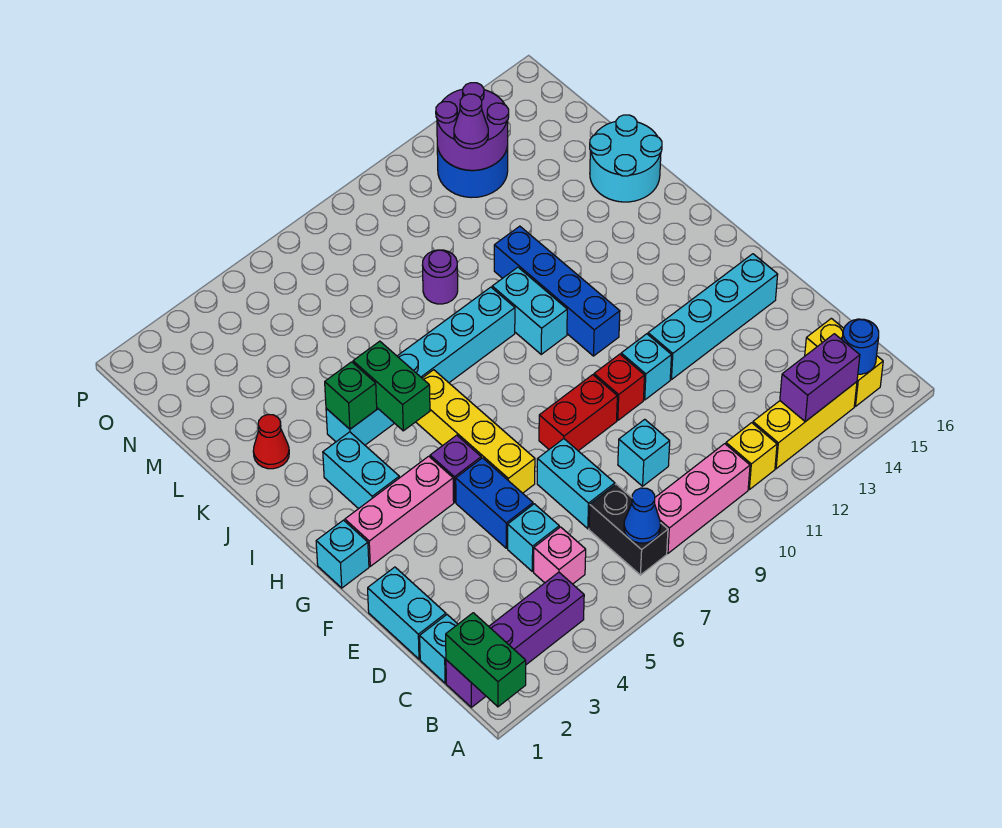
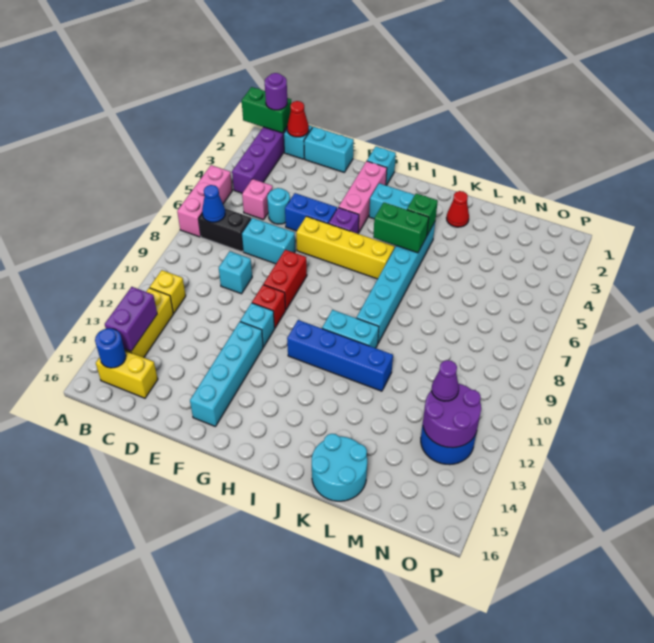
pink 1x3 brick [655,444,750,553] -> pink 1x3 brick moved to [177,165,232,237]
none -> red 1x1 cone [287,101,309,137]
cyan 1x1 brick [508,504,559,571] -> cyan 1x1 round brick [267,188,290,224]
purple 1x1 round brick [422,250,458,304] -> purple 1x1 round brick moved to [265,73,287,110]

